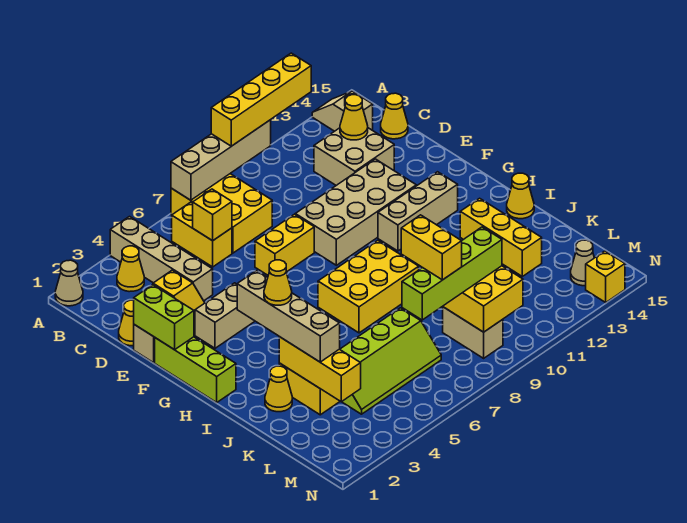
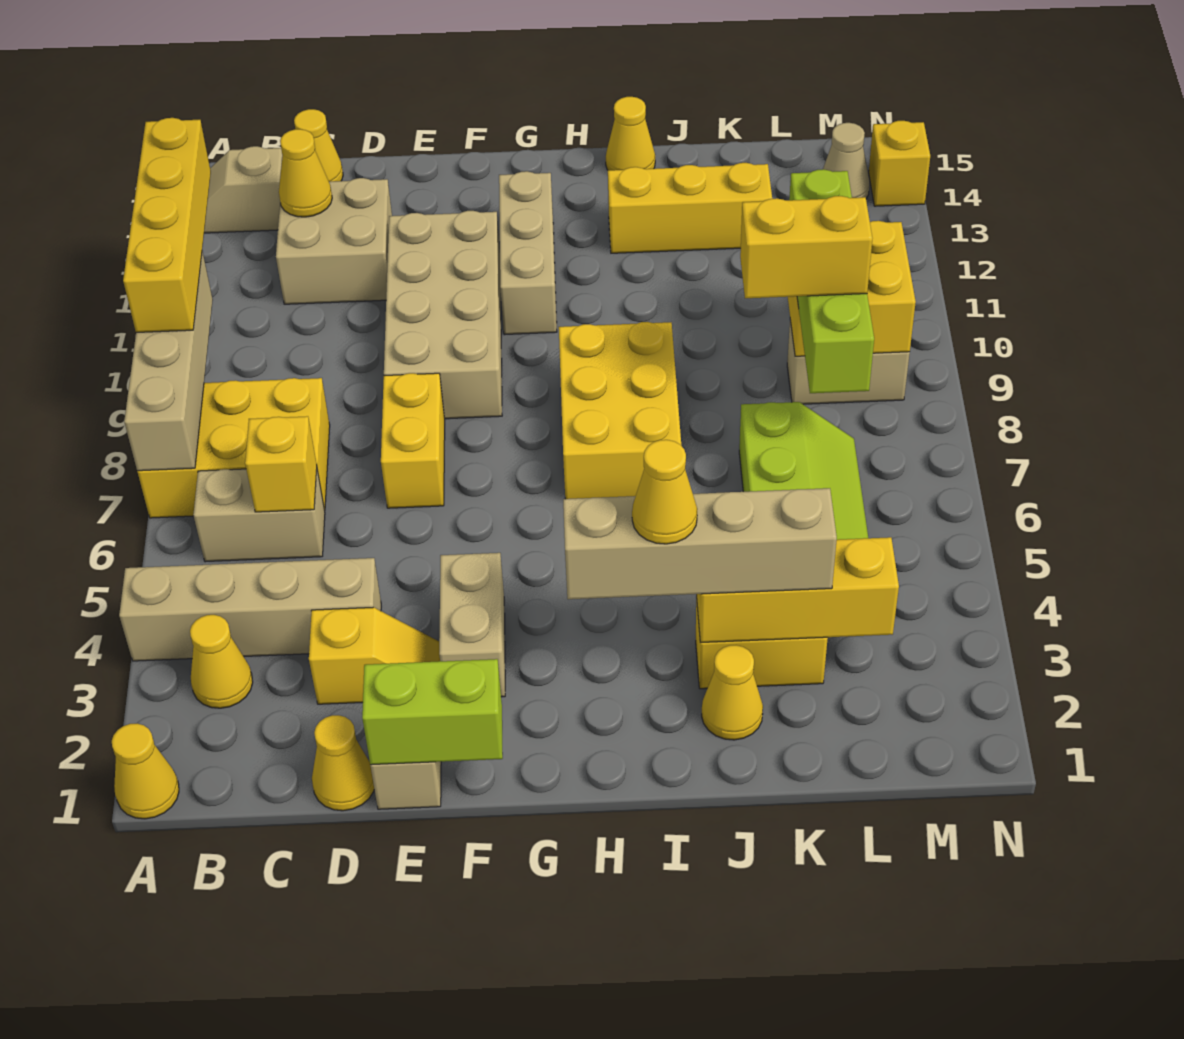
tan 1x1 cone [55,260,83,306] -> yellow 1x1 cone [112,724,179,819]
yellow 1x2 brick [172,202,232,267] -> tan 1x2 brick [193,469,325,562]
lime 1x3 brick [155,337,236,402] -> none

